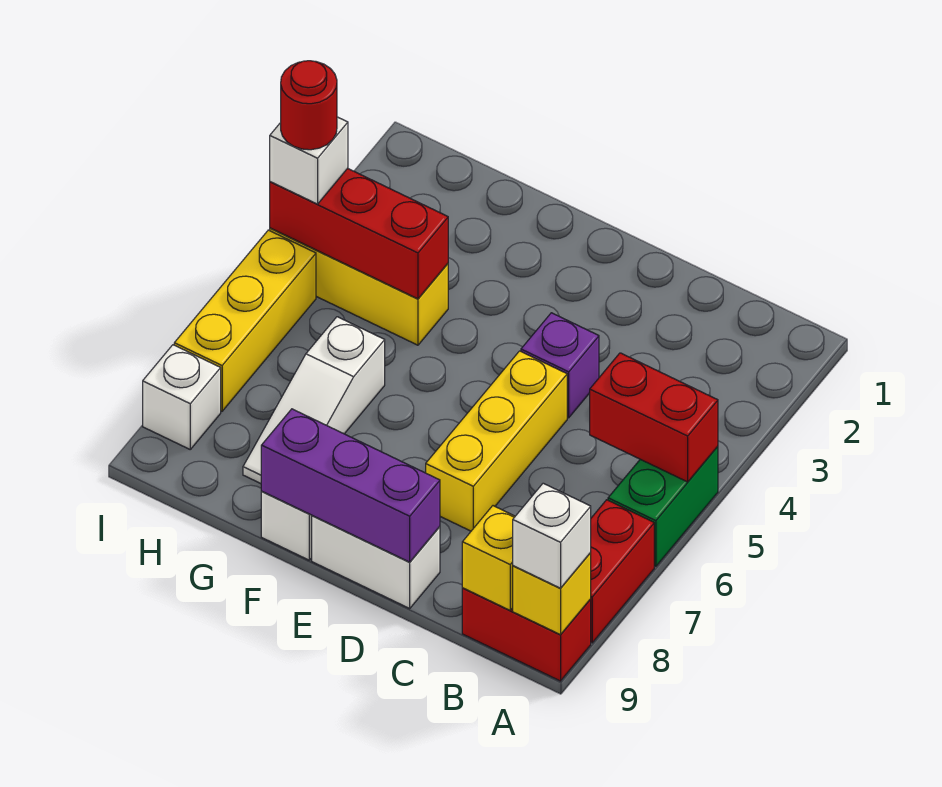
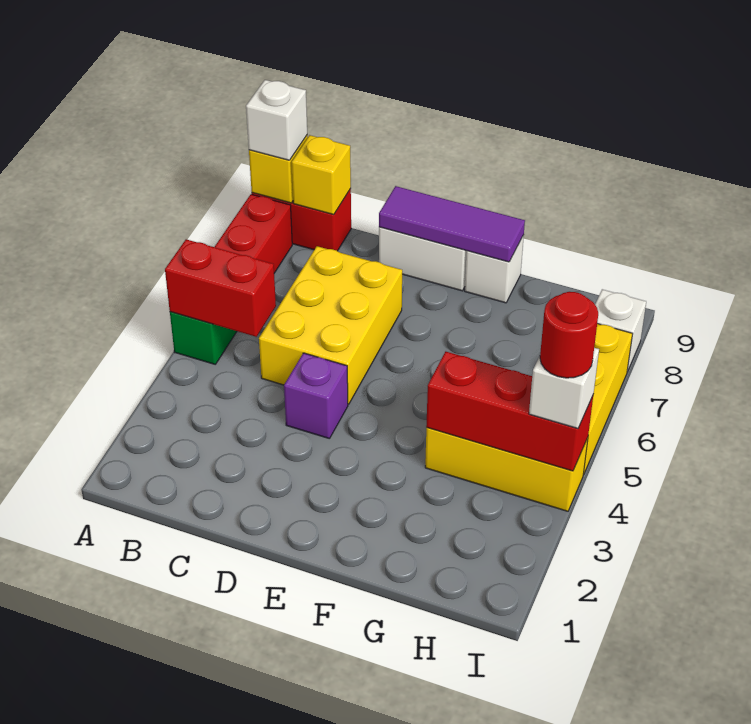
yellow 1x3 brick [426,351,567,531] -> yellow 2x3 brick [259,246,402,404]
purple 1x3 brick [261,409,440,562] -> purple 1x3 tile [379,186,525,262]
white 1x3 slope [243,317,385,484] -> none

